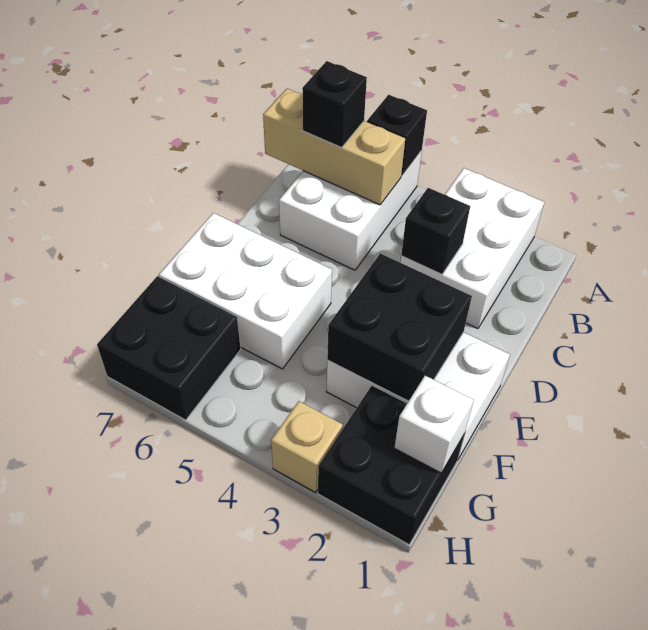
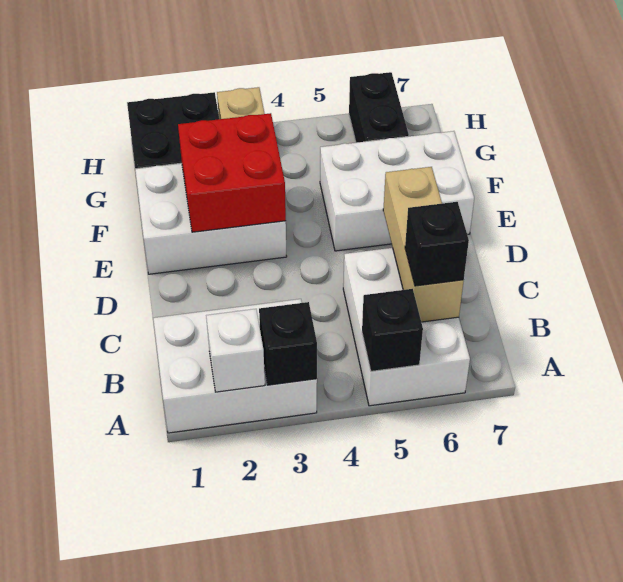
white 2x3 brick [400,168,544,329] -> white 2x3 brick turned to [153,299,317,433]
tan 1x3 brick [263,89,405,205] -> tan 1x3 brick turned to [383,167,464,322]
black 1x1 brick [401,188,470,274] -> black 1x1 brick moved to [259,302,317,385]
black 2x2 brick [327,253,472,401] -> red 2x2 brick [178,113,286,232]
white 1x1 brick [394,376,474,473] -> white 1x1 brick moved to [206,309,265,392]
black 2x2 brick [97,276,241,420] -> black 1x2 brick [349,72,409,143]

